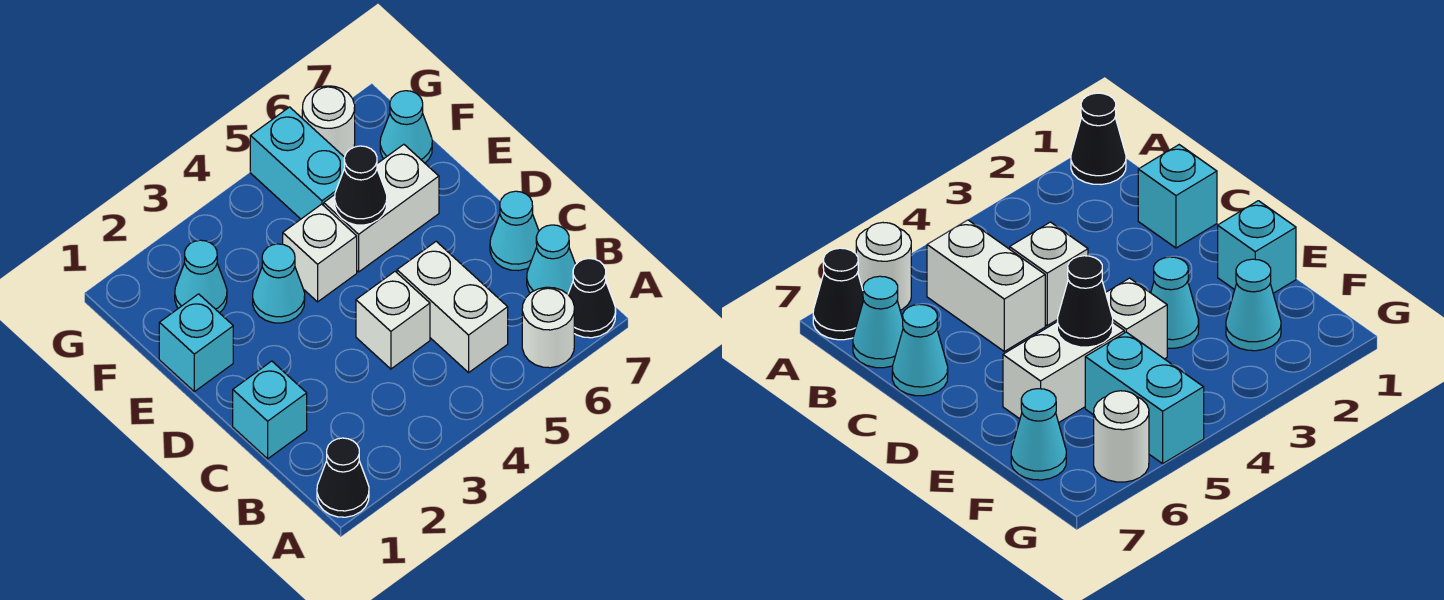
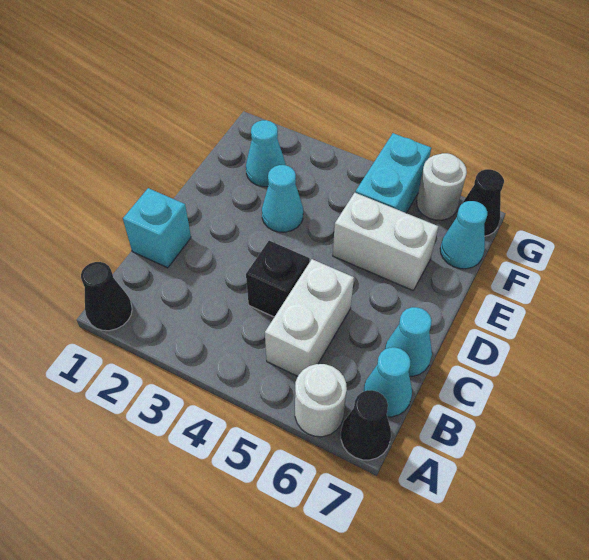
white 1x1 brick [356,272,430,369] -> black 1x1 brick [246,241,310,317]
cyan 1x1 brick [159,294,233,392] -> none
white 1x1 brick [283,204,357,302] -> none
black 1x1 cone [335,146,387,225] -> black 1x1 cone moved to [462,169,504,236]

